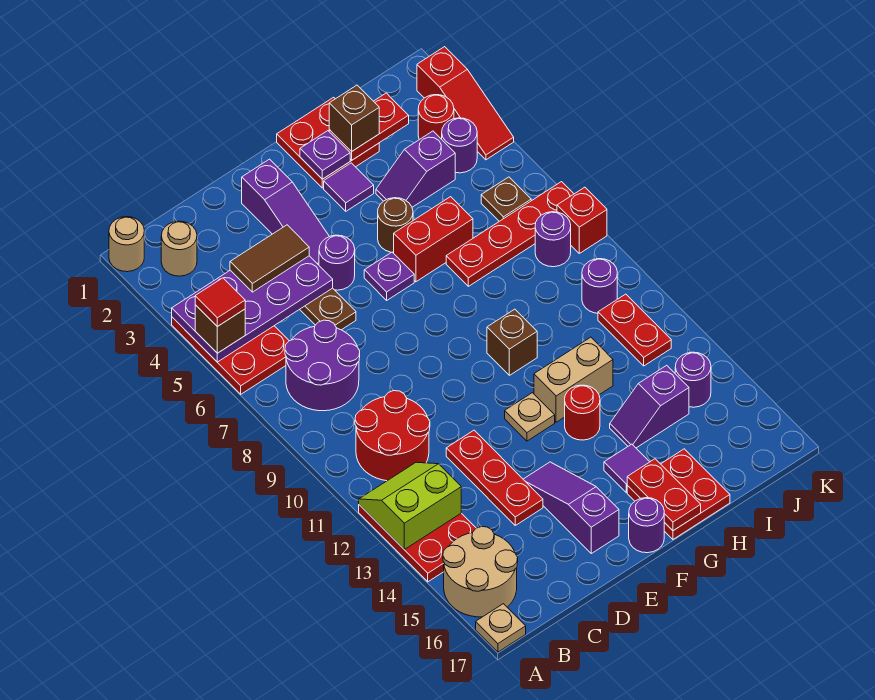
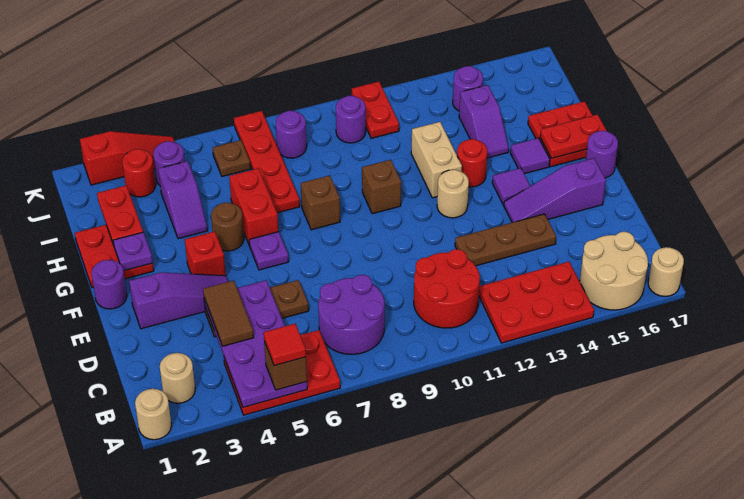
lime 2x2 slope [359,462,461,549] -> none
tan 1x1 plate [476,604,526,652] -> tan 1x1 round brick [648,247,684,297]
red 1x3 plate [446,430,543,525] -> brown 1x3 plate [455,214,556,266]
purple 1x1 round brick [319,235,355,290] -> purple 1x1 round brick moved to [92,260,127,309]
tan 1x1 plate [505,393,555,441] -> tan 1x1 round brick [437,170,469,218]
purple 1x1 tile [324,163,374,211] -> purple 1x1 tile moved to [492,168,530,205]
brown 1x1 brick [329,85,379,152] -> brown 1x1 brick moved to [301,175,340,230]
red 1x2 plate [598,294,671,366] -> red 1x2 plate turned to [352,82,399,138]
red 1x1 brick [557,187,607,253] -> red 1x1 brick moved to [185,231,226,276]

